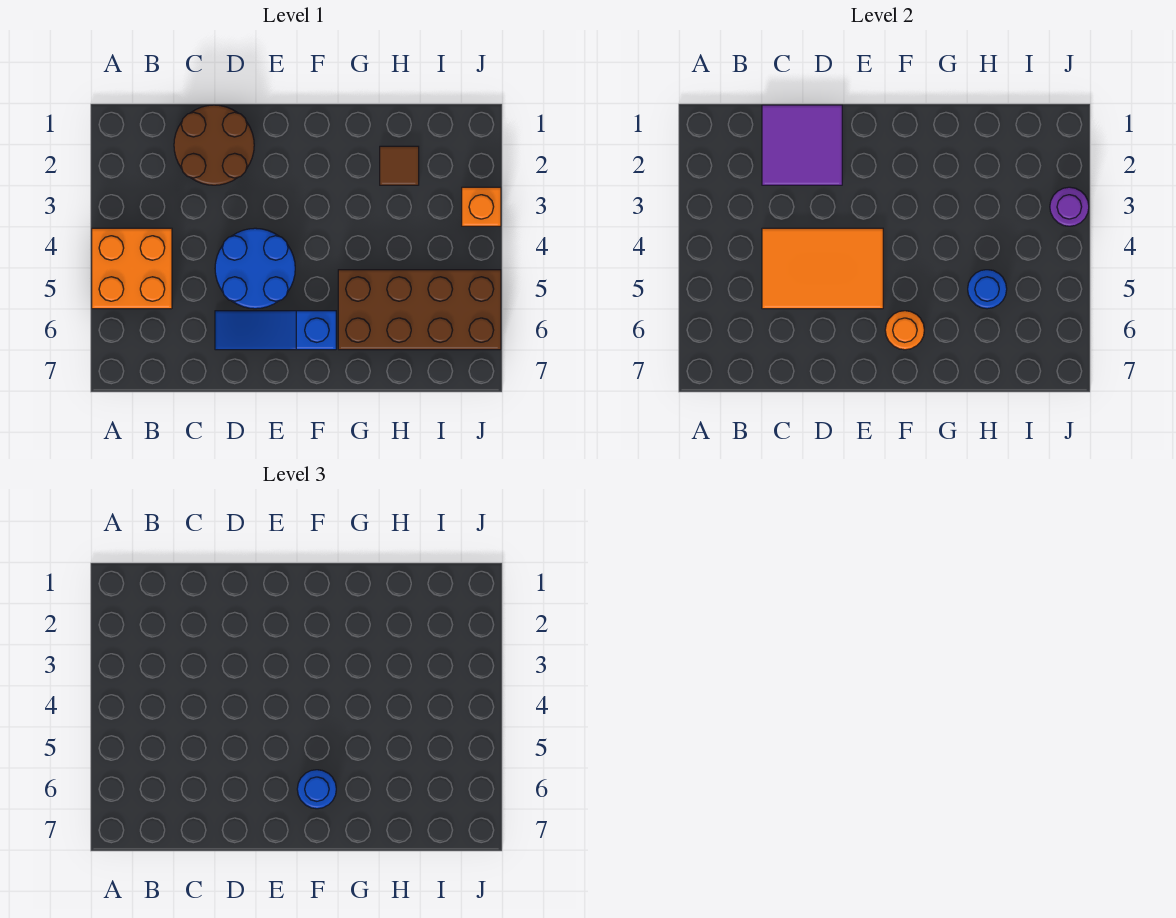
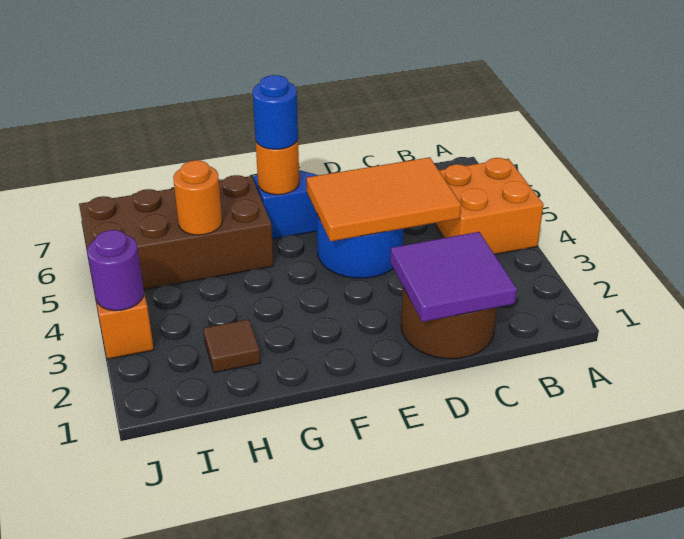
blue 1x1 round brick [968,270,1007,309] -> orange 1x1 round brick [173,160,222,235]

